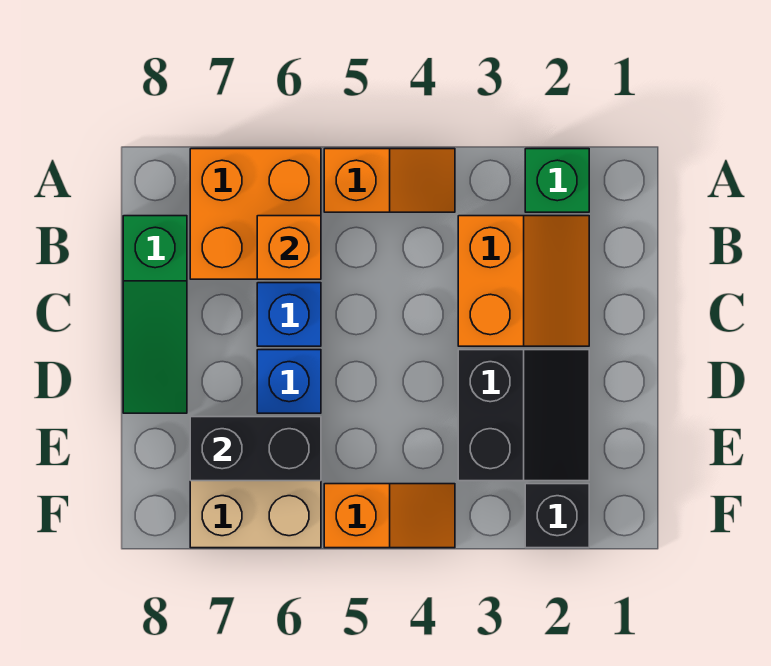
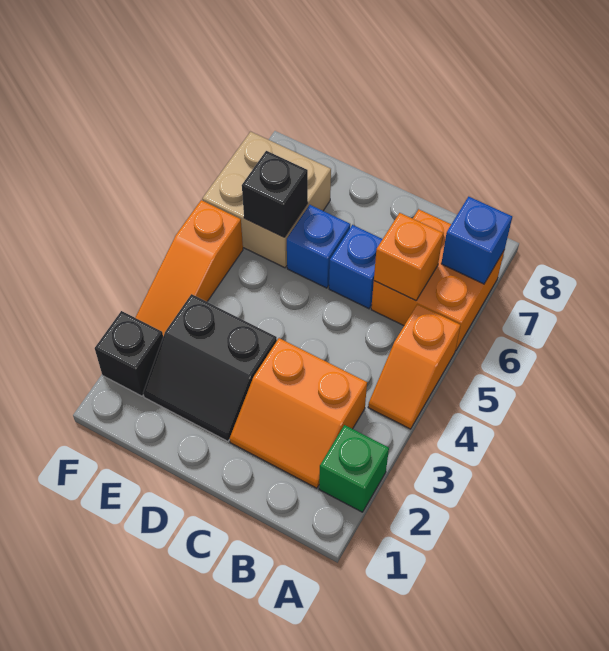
none -> blue 1x1 brick [441,197,512,284]
green 1x3 slope [123,216,187,413] -> none
black 1x2 brick [190,417,321,481] -> black 1x1 brick [242,151,308,237]
orange 1x2 slope [324,484,455,548] -> orange 1x3 slope [135,200,243,336]

